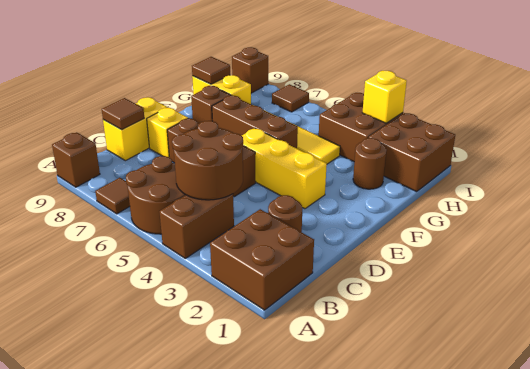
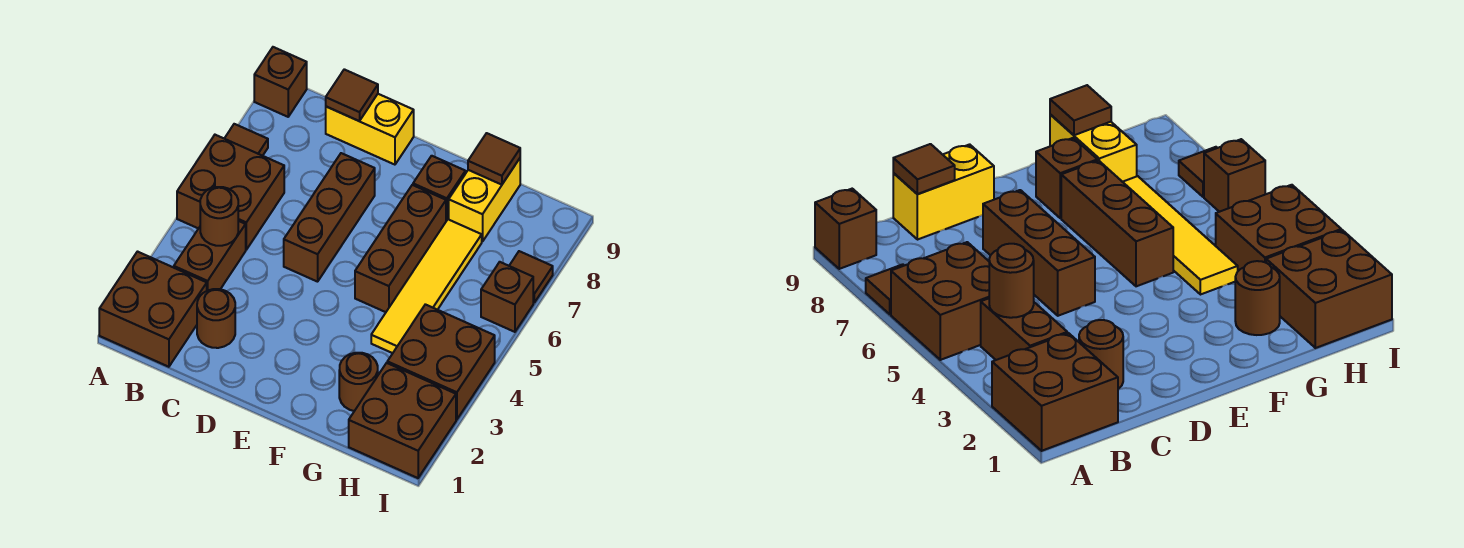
brown 1x2 brick [159,194,234,258] -> brown 1x2 brick turned to [174,221,246,291]
brown 2x2 round brick [126,156,185,234] -> brown 2x2 brick [177,135,284,250]
brown 2x2 round brick [172,121,243,200] -> brown 1x1 round brick [200,187,238,246]
yellow 1x1 brick [147,108,188,157] -> none
yellow 1x3 brick [242,128,327,209] -> none
yellow 1x1 brick [362,71,407,123] -> none
brown 1x1 brick [232,47,268,93] -> brown 1x1 brick moved to [481,262,533,332]

